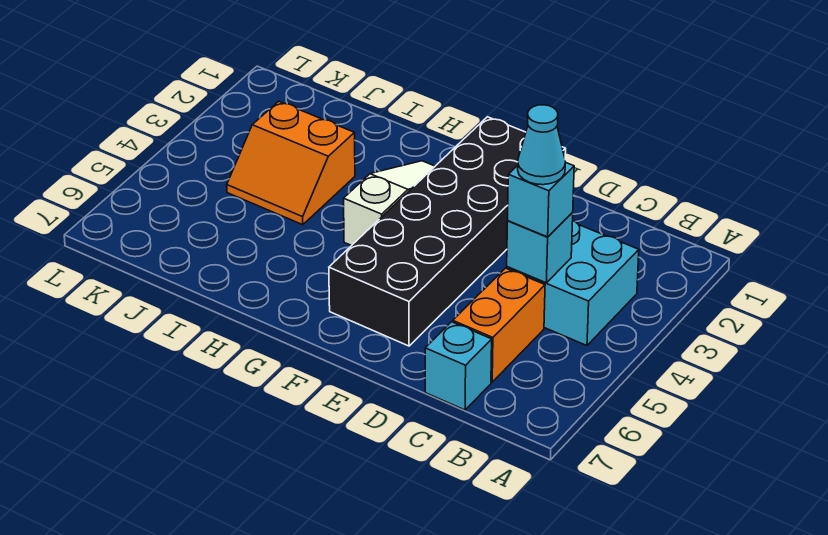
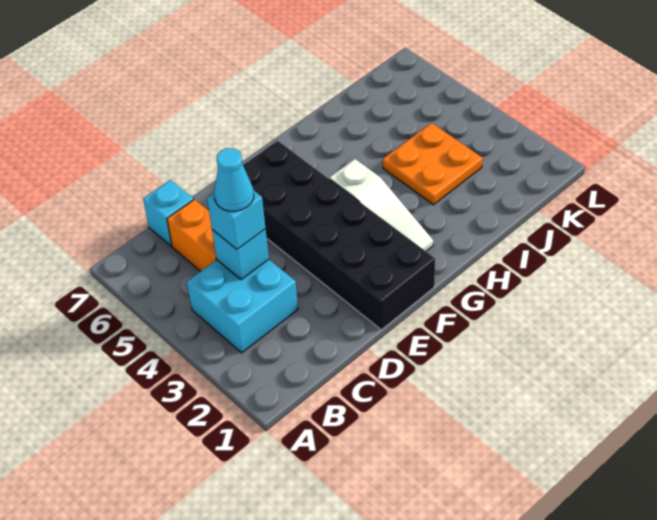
orange 2x2 slope [227,101,355,225] -> orange 2x2 plate [383,123,483,205]

